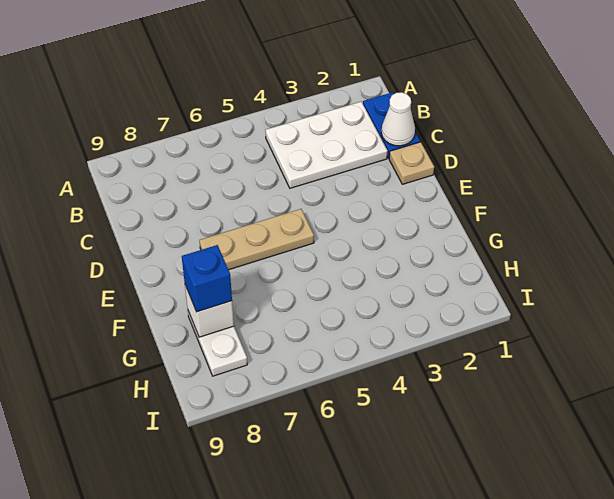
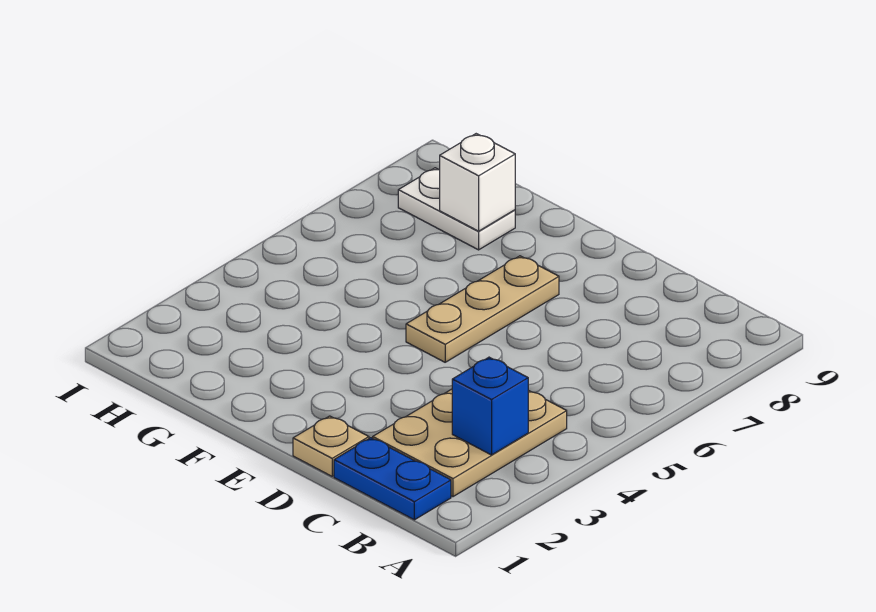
white 2x3 plate [265,102,388,188] -> tan 2x3 plate [373,389,567,497]
white 1x1 cone [381,92,415,146] -> none
blue 1x1 brick [182,245,232,312] -> blue 1x1 brick moved to [452,357,528,455]

